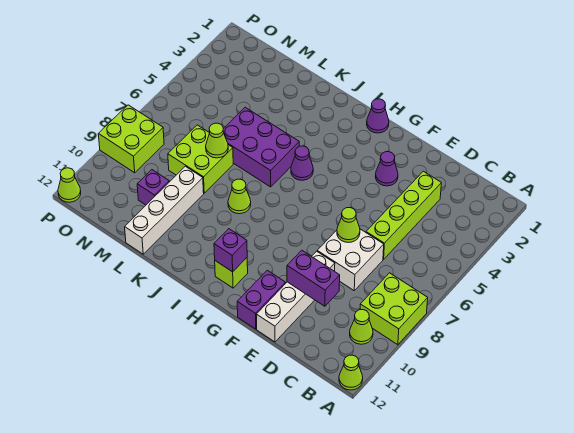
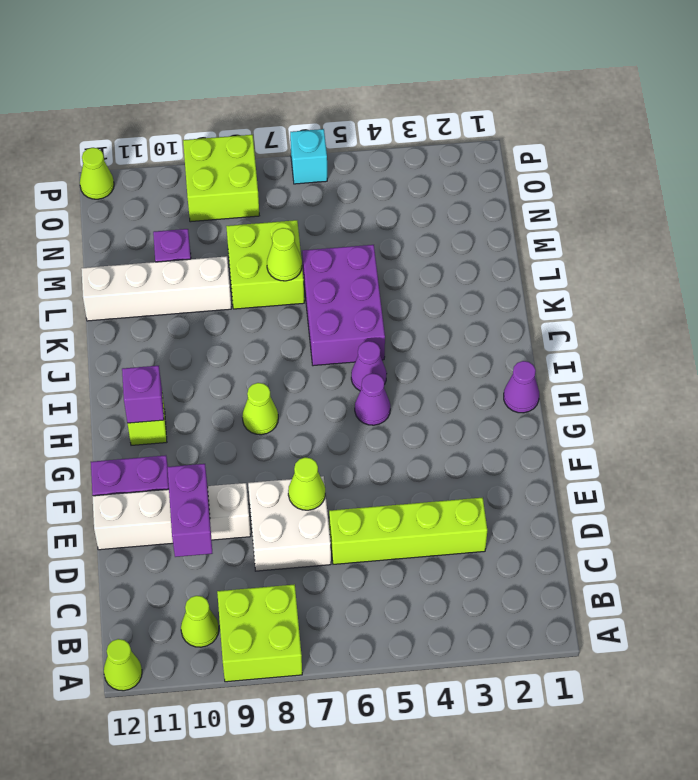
purple 1x1 cone [375,152,398,186] -> purple 1x1 cone moved to [355,373,390,425]
lime 1x1 cone [228,179,251,214] -> lime 1x1 cone moved to [242,383,278,435]
none -> cyan 1x1 brick [290,129,327,184]

